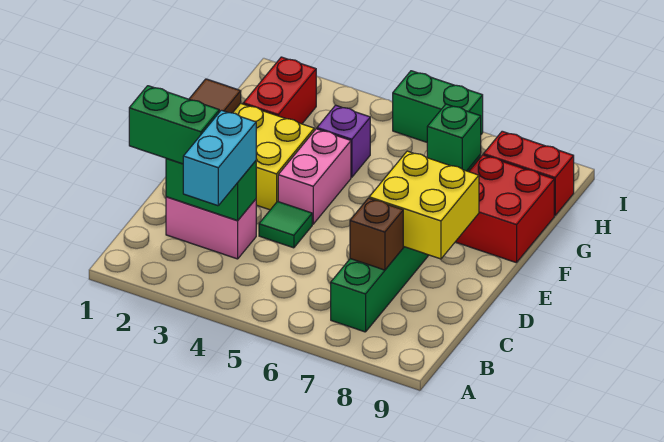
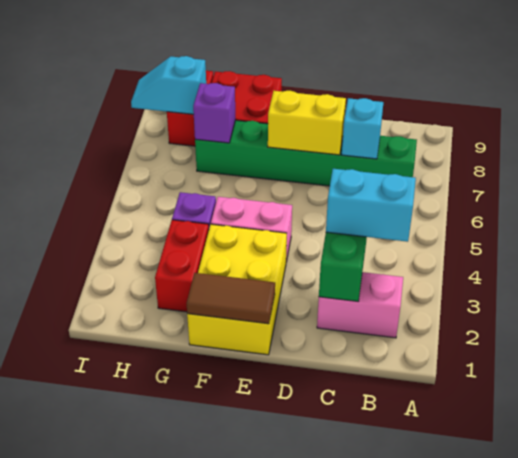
green 1x2 brick [129,86,219,164] -> none
pink 1x2 brick [166,197,256,259] -> pink 1x2 brick turned to [317,272,403,338]
brown 1x1 brick [350,198,403,270] -> cyan 1x1 brick [342,98,383,159]
green 1x1 tile [259,202,312,248] -> none
yellow 2x2 brick [369,151,479,259] -> yellow 1x2 brick [268,91,346,155]
red 1x2 brick [243,57,316,124] -> red 1x2 brick turned to [155,220,209,312]
green 1x1 brick [427,104,481,171] -> purple 1x1 brick [193,83,236,143]
none -> cyan 1x2 slope [131,56,206,114]
green 1x2 brick [393,71,483,142] -> none

